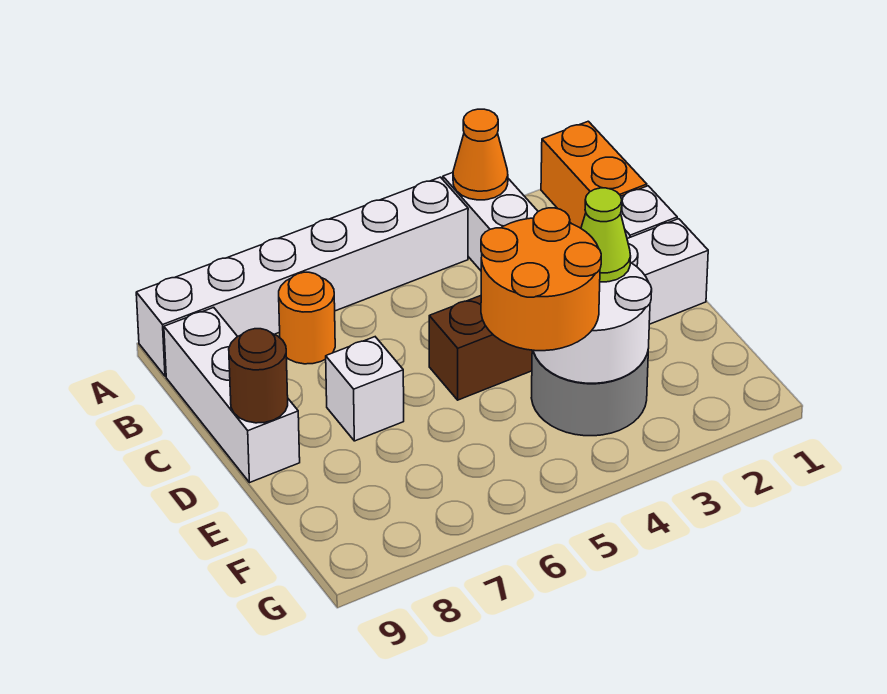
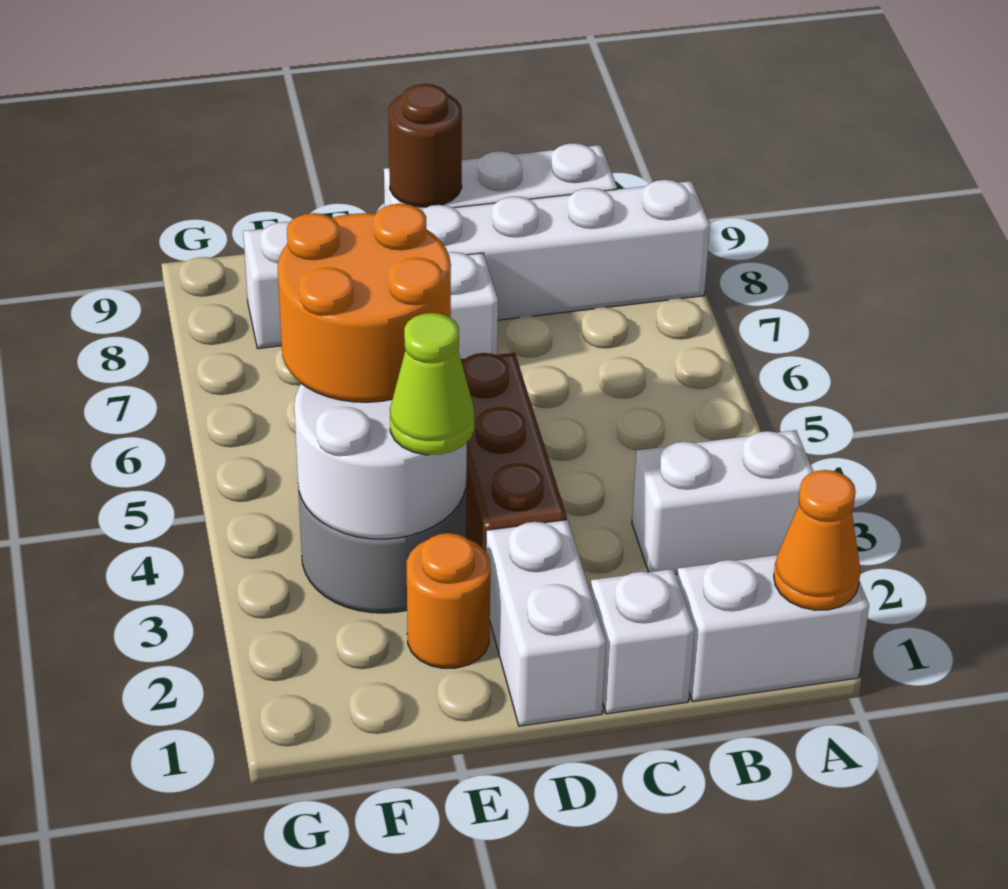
orange 1x2 brick [541,121,647,228] -> white 1x2 brick [677,555,869,702]
orange 1x1 cone [453,109,508,200] -> orange 1x1 cone moved to [774,470,861,610]
white 1x6 brick [136,177,468,376] -> white 1x6 brick turned to [243,180,710,349]
orange 1x1 round brick [279,272,335,364] -> orange 1x1 round brick moved to [406,533,491,668]

